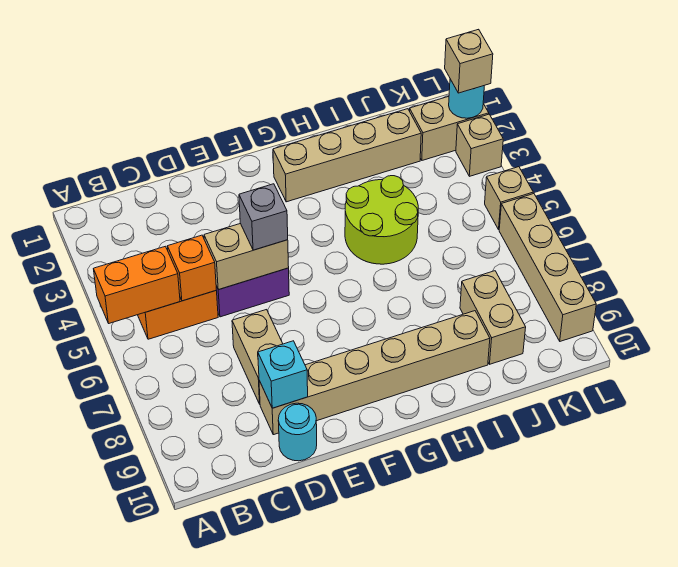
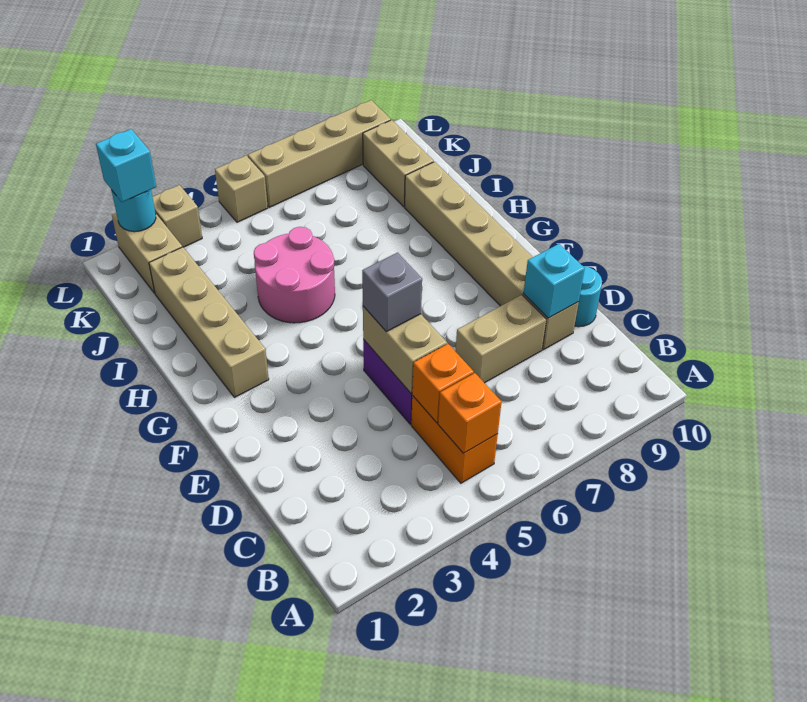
orange 1x2 brick [94,246,180,323] -> orange 1x1 brick [438,373,502,453]
lime 2x2 round brick [345,176,418,264] -> pink 2x2 round brick [254,227,335,323]
tan 1x2 brick [460,271,526,364] -> tan 1x2 brick turned to [363,120,434,207]
tan 1x1 brick [445,29,493,93] -> cyan 1x1 brick [96,129,156,202]

